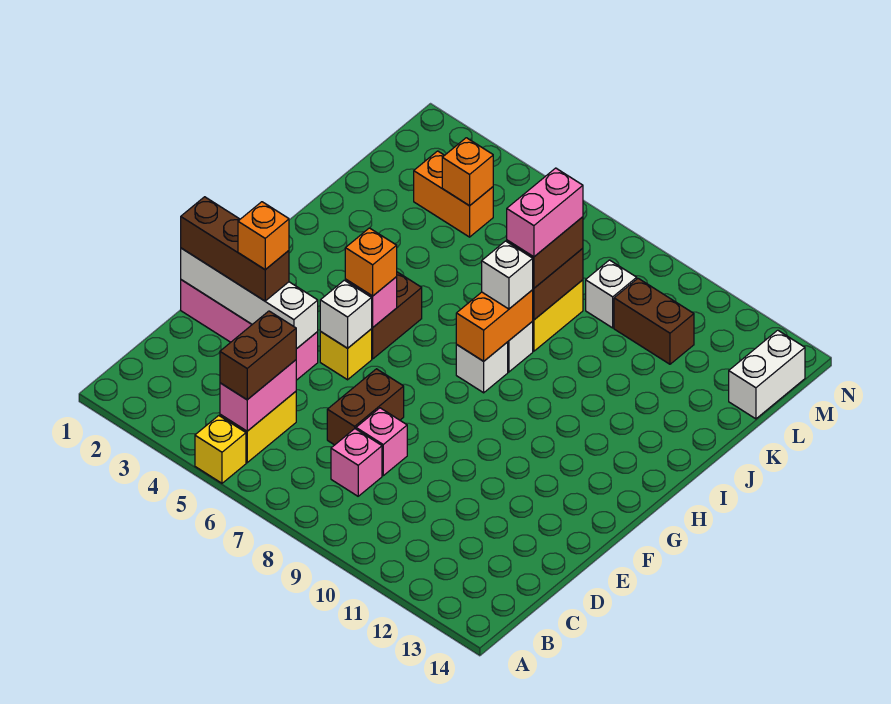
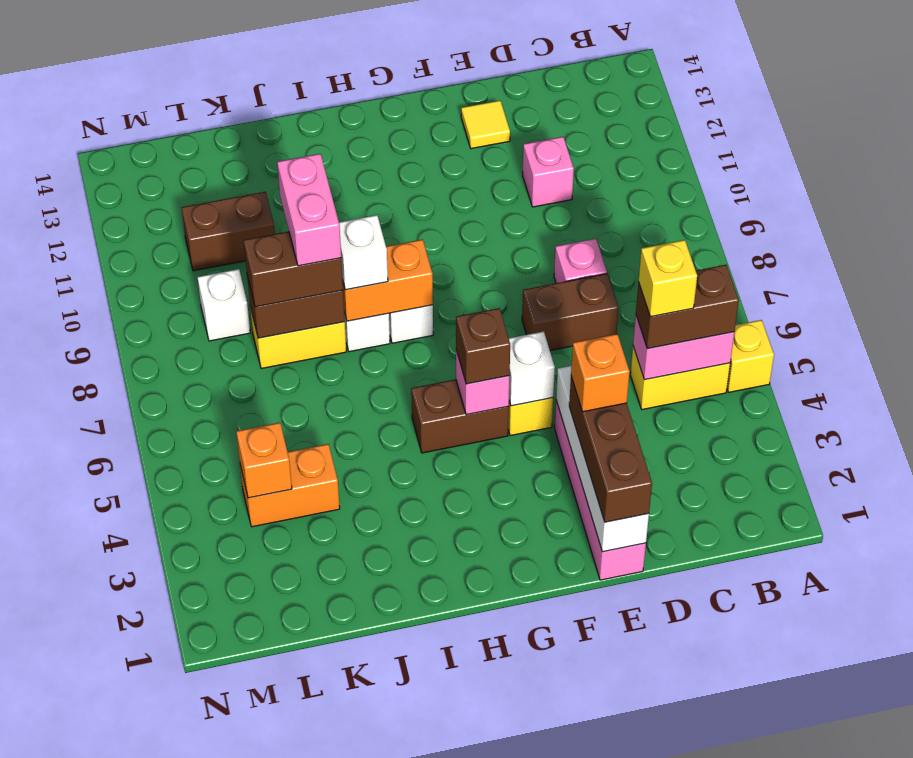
none -> yellow 1x1 brick [639,240,697,317]
pink 1x1 brick [331,429,382,496] -> pink 1x1 brick moved to [523,137,574,207]
none -> yellow 1x1 tile [461,101,510,149]
orange 1x1 brick [345,228,397,296] -> brown 1x1 brick [456,308,510,384]
pink 1x2 brick [507,168,583,257] -> pink 1x2 brick turned to [277,154,341,266]
orange 1x2 brick [414,151,493,237] -> orange 1x2 brick turned to [240,444,340,527]
brown 1x2 brick [614,278,694,364] -> brown 1x2 brick turned to [182,192,275,271]
white 1x2 brick [729,330,805,419] -> none

